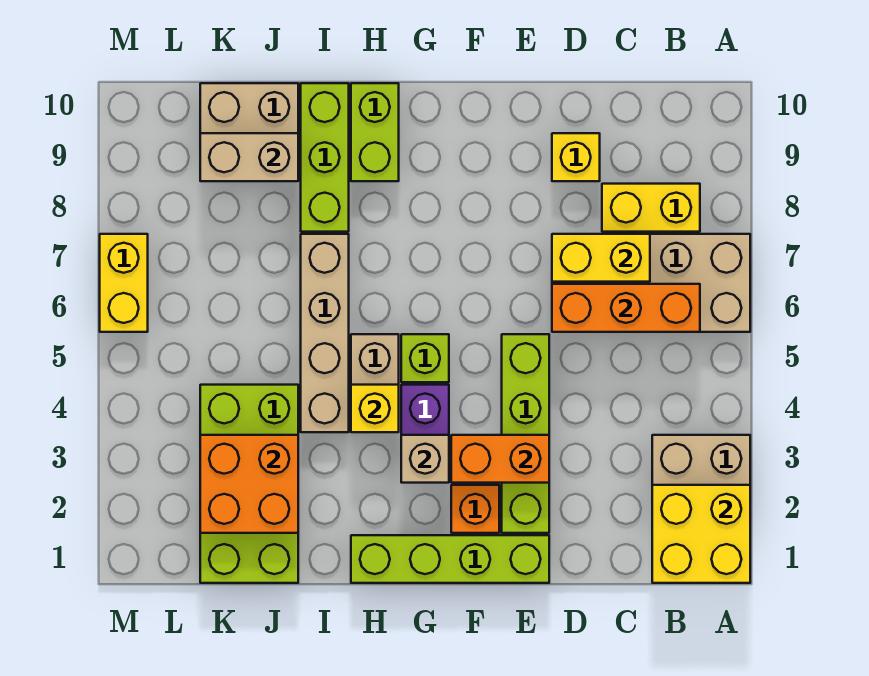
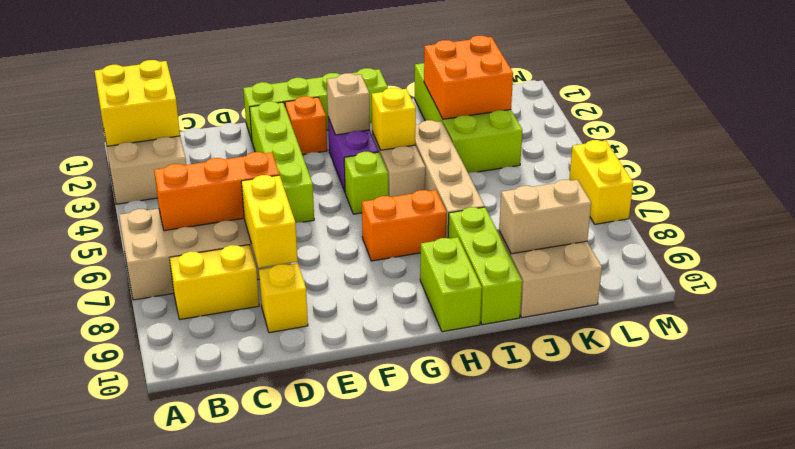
yellow 1x2 brick [552,234,650,282] -> yellow 1x2 brick turned to [241,175,298,268]
orange 1x2 brick [451,435,549,483] -> orange 1x2 brick moved to [362,190,446,261]

